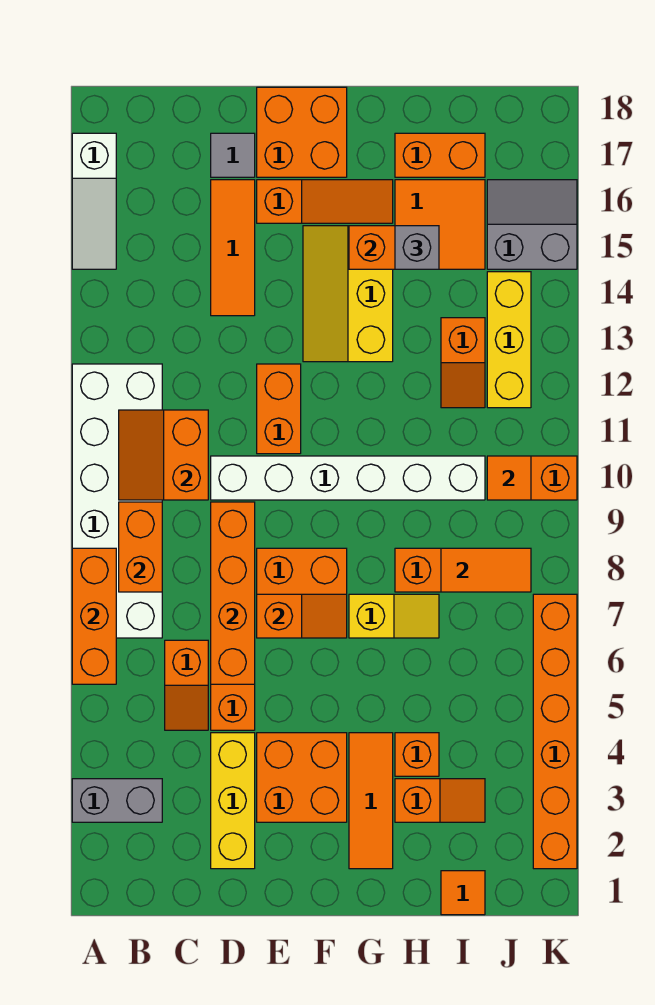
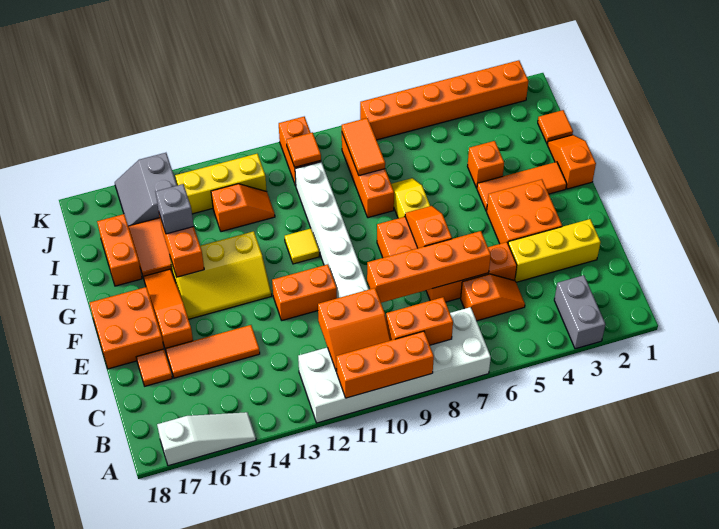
orange 1x3 brick [72,548,116,684] -> orange 1x3 brick moved to [336,331,434,398]
grey 1x1 tile [211,133,255,177] -> orange 1x1 tile [136,349,172,386]
none -> yellow 1x1 tile [285,229,320,264]
orange 1x2 slope [395,779,485,822] -> orange 1x2 slope moved to [547,135,596,189]

